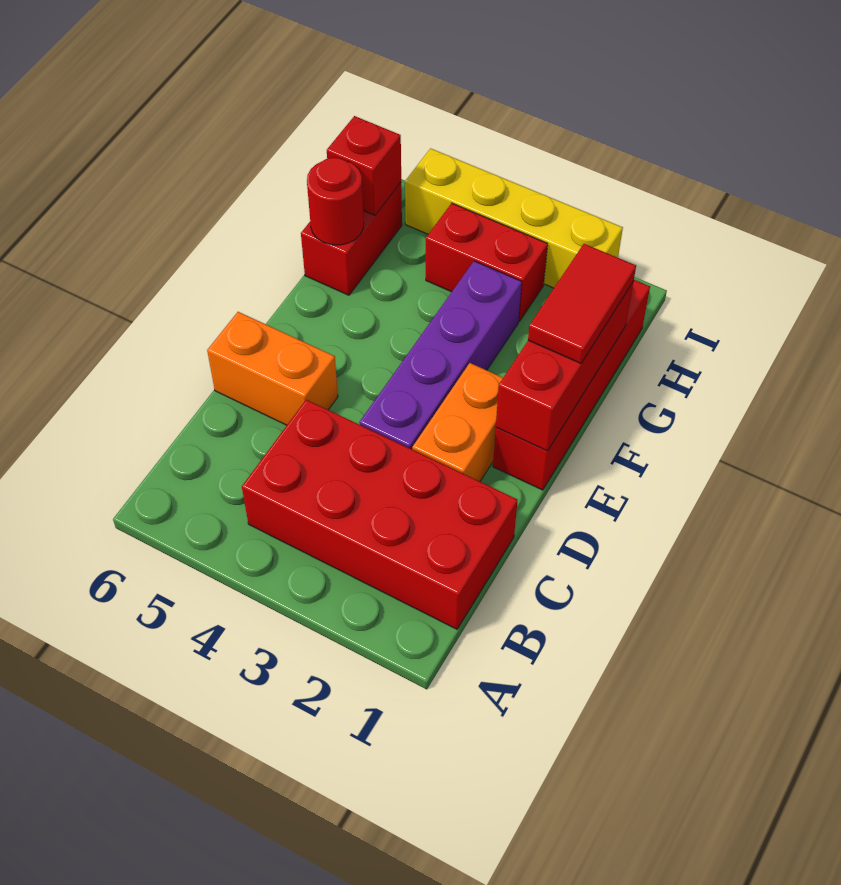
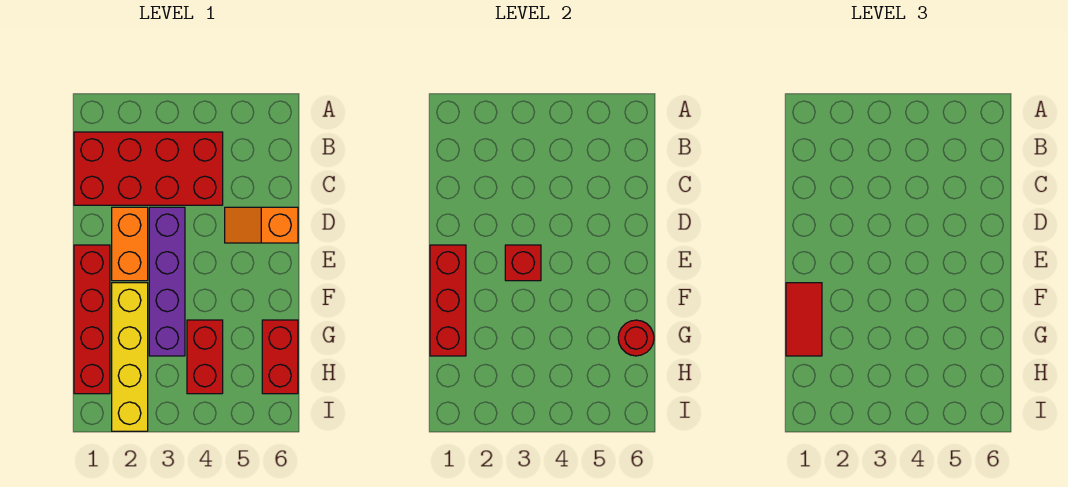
orange 1x2 brick [207,312,338,425] -> orange 1x2 slope [225,207,298,243]
red 1x2 brick [426,203,548,321] -> red 1x2 brick turned to [187,320,223,394]
red 1x1 brick [327,116,401,215] -> red 1x1 brick moved to [505,245,541,281]
yellow 1x4 brick [405,148,623,288] -> yellow 1x4 brick turned to [112,283,148,431]

